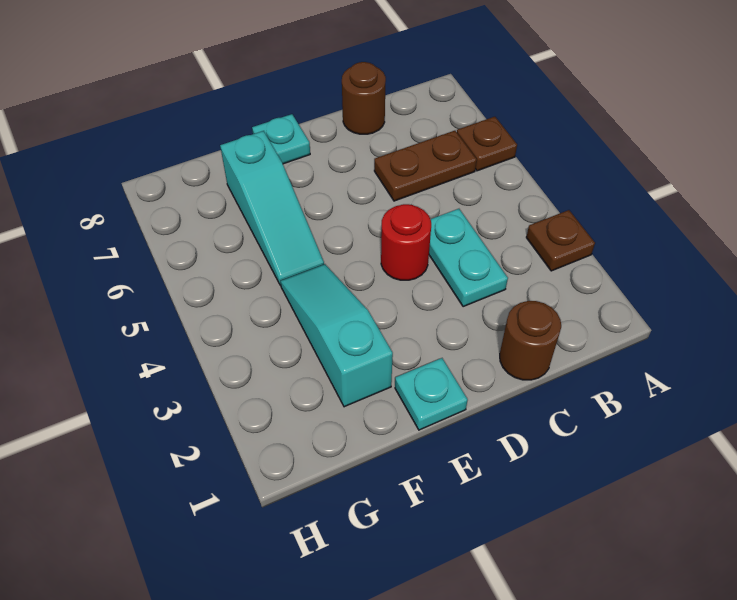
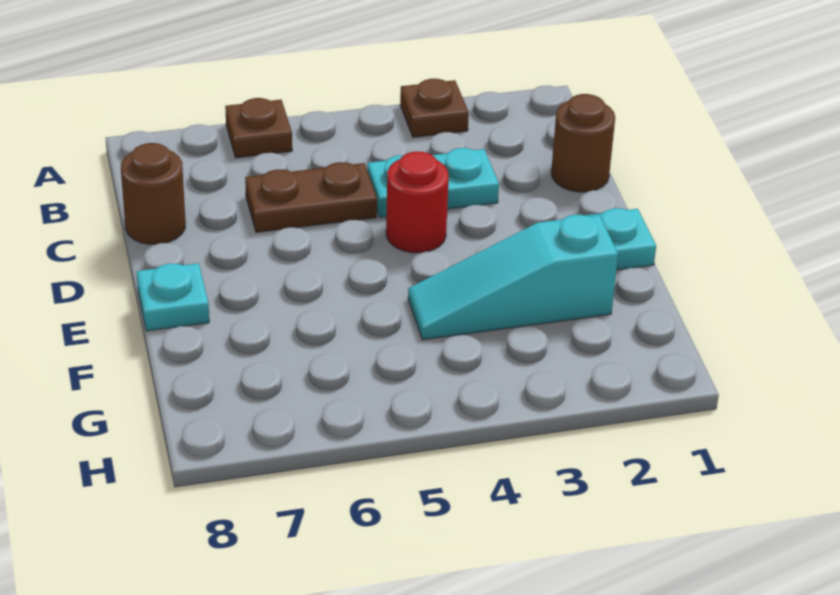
brown 1x2 plate [374,131,477,201] -> brown 1x2 plate turned to [245,162,377,232]
cyan 1x3 slope [220,131,324,285] -> none

